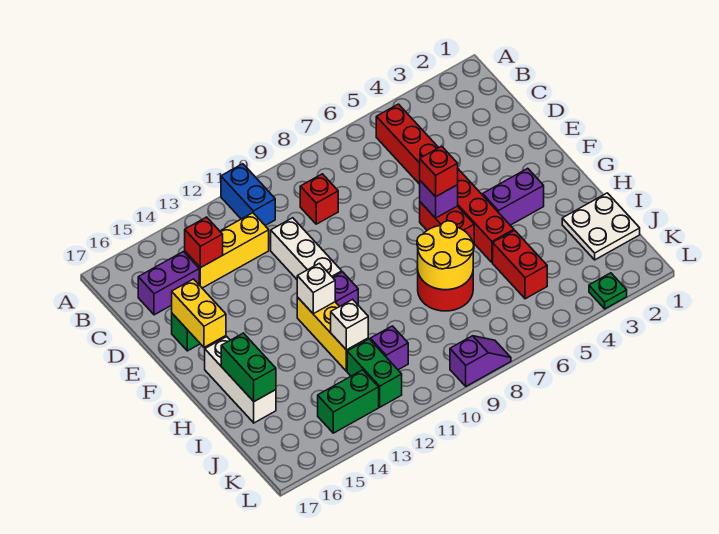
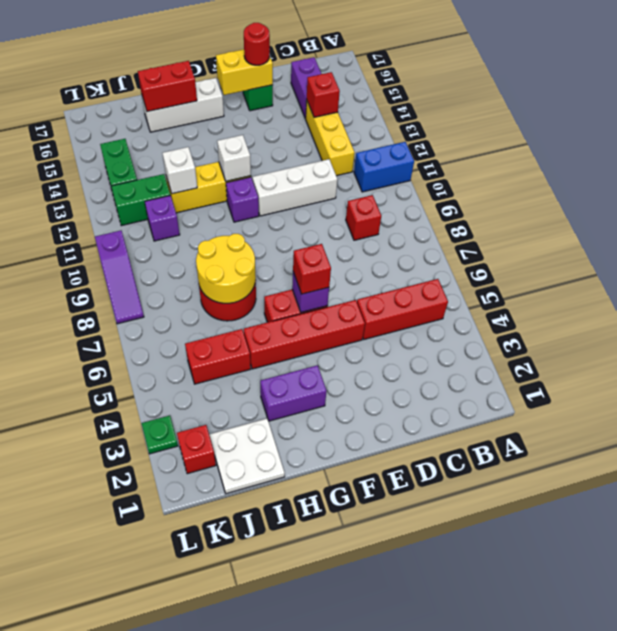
none -> red 1x1 round brick [244,23,270,65]
purple 1x2 brick [483,168,544,225] -> purple 1x2 brick turned to [260,365,327,421]
green 1x2 brick [221,333,276,401] -> red 1x2 brick [138,61,197,112]
none -> red 1x1 brick [177,425,216,474]
purple 1x2 slope [450,336,511,386] -> purple 1x3 slope [95,231,144,324]

